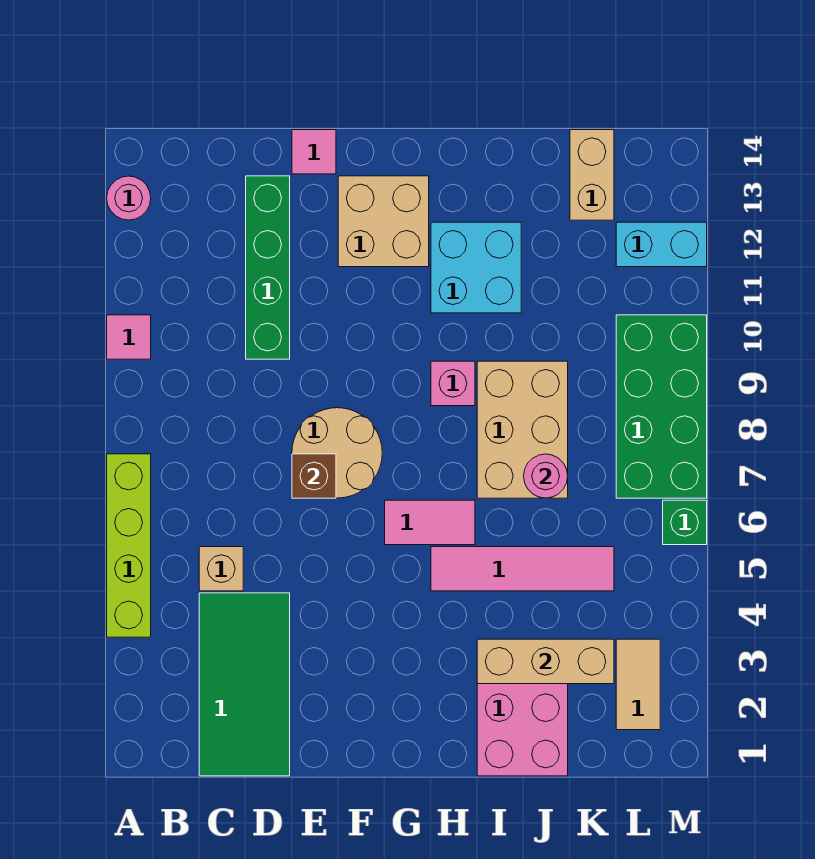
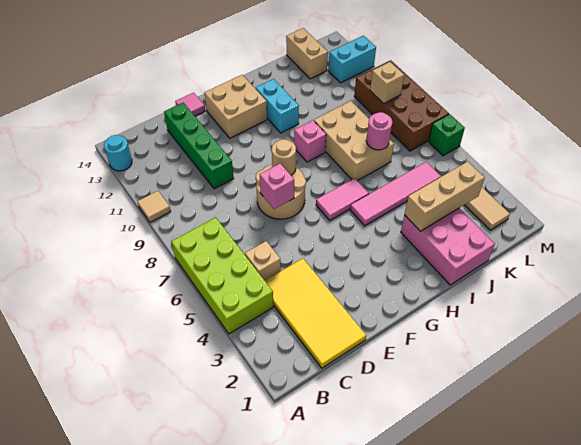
lime 1x4 brick [107,454,151,637] -> lime 2x4 brick [171,218,273,334]
pink 1x1 tile [107,315,151,359] -> tan 1x1 tile [137,191,171,222]
pink 1x1 round brick [107,176,151,220] -> cyan 1x1 round brick [104,135,132,171]
green 2x4 tile [199,593,290,776] -> yellow 2x4 tile [265,258,366,368]
brown 1x1 brick [292,454,336,498] -> pink 1x1 brick [260,164,294,209]
none -> tan 1x1 round brick [272,139,296,175]
cyan 2x2 brick [431,222,521,313] -> cyan 1x2 brick [256,79,299,133]
green 2x4 brick [616,315,707,498] -> brown 2x4 brick [354,60,449,151]
none -> tan 1x1 brick [370,62,404,104]

